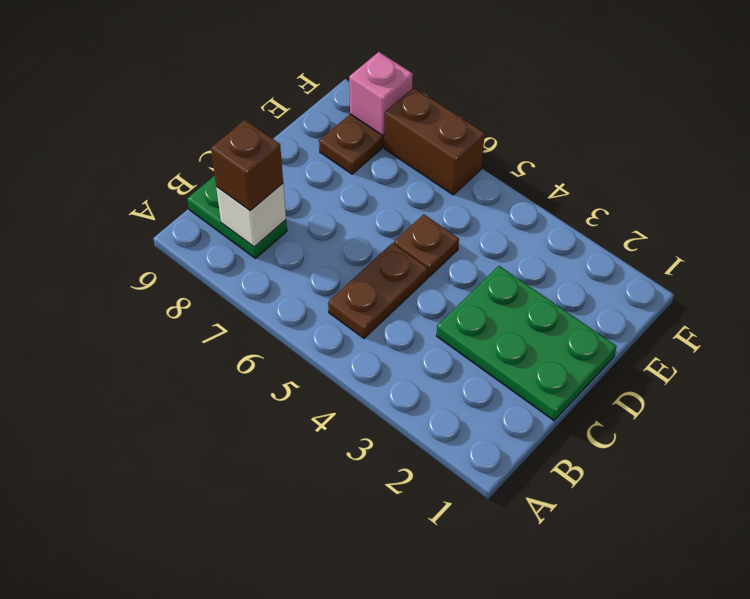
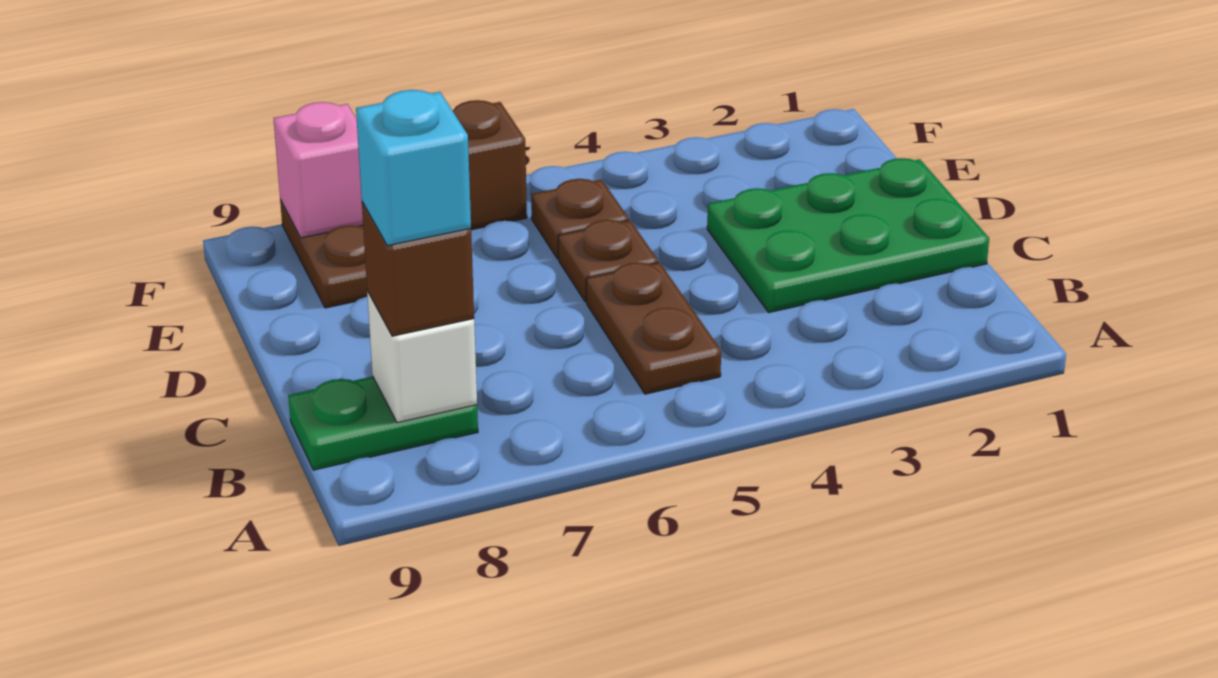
none -> cyan 1x1 brick [356,90,471,246]
none -> brown 1x1 plate [531,179,629,259]

